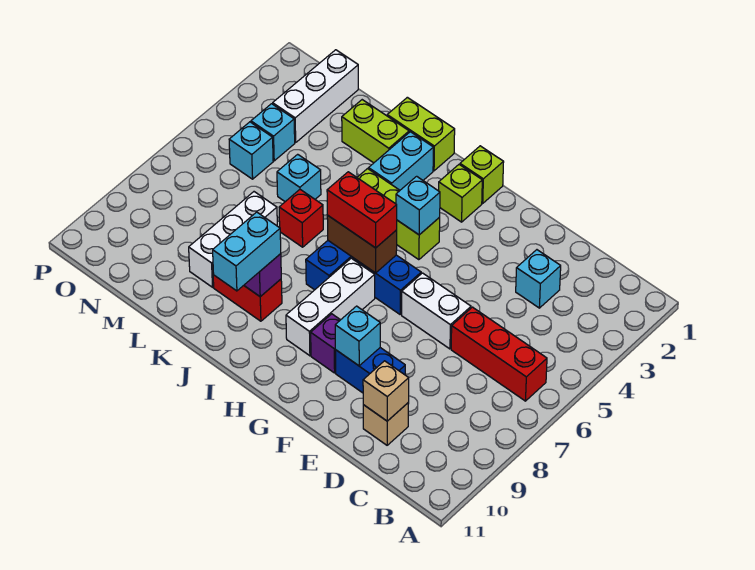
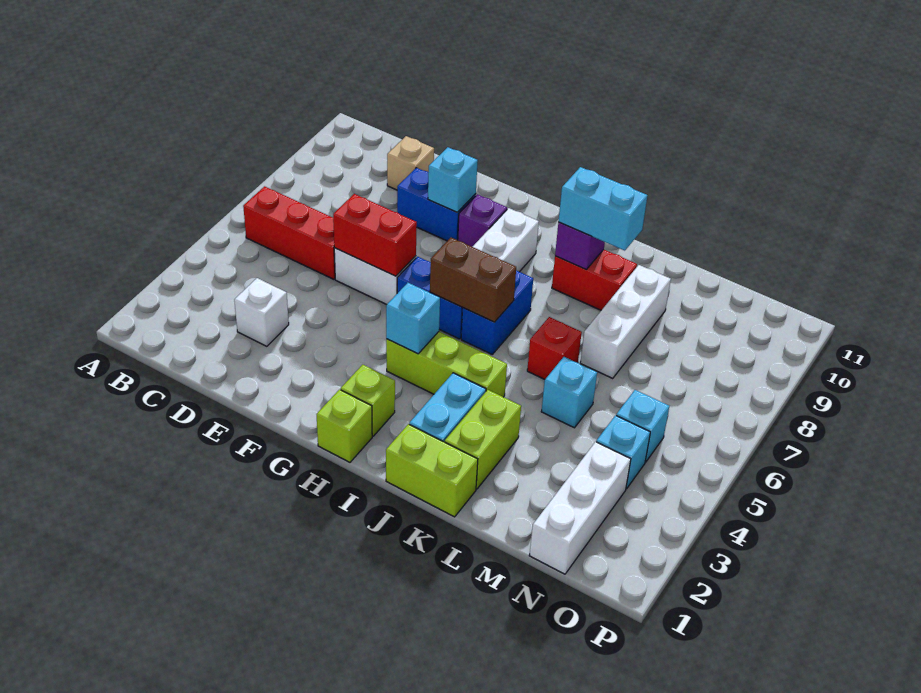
cyan 1x1 brick [516,250,561,308] -> white 1x1 brick [234,278,289,346]
tan 1x1 brick [363,361,409,421] -> none
red 1x2 brick [327,172,397,248] -> red 1x2 brick moved to [333,194,417,276]
cyan 1x2 brick [213,212,281,291] -> cyan 1x2 brick turned to [558,167,647,251]
lime 1x2 brick [342,100,409,163] -> lime 1x2 brick turned to [445,390,521,489]

